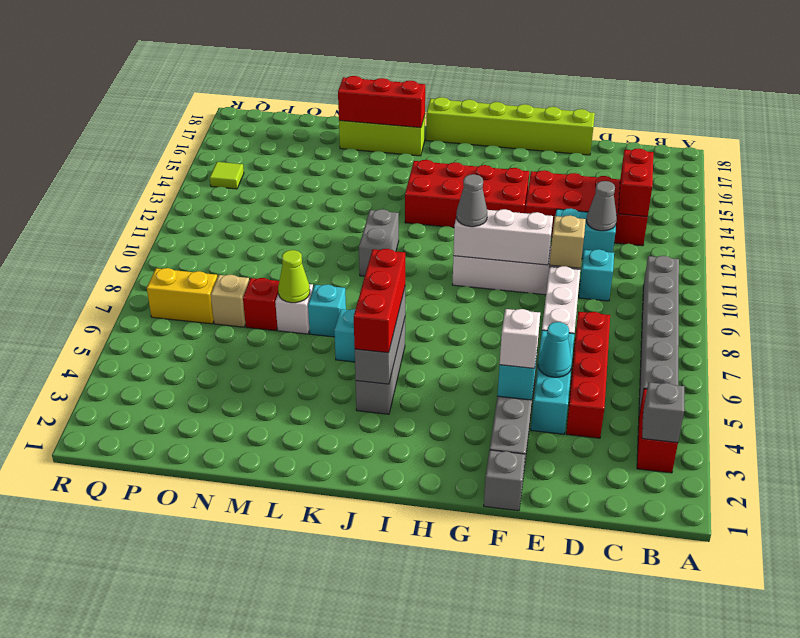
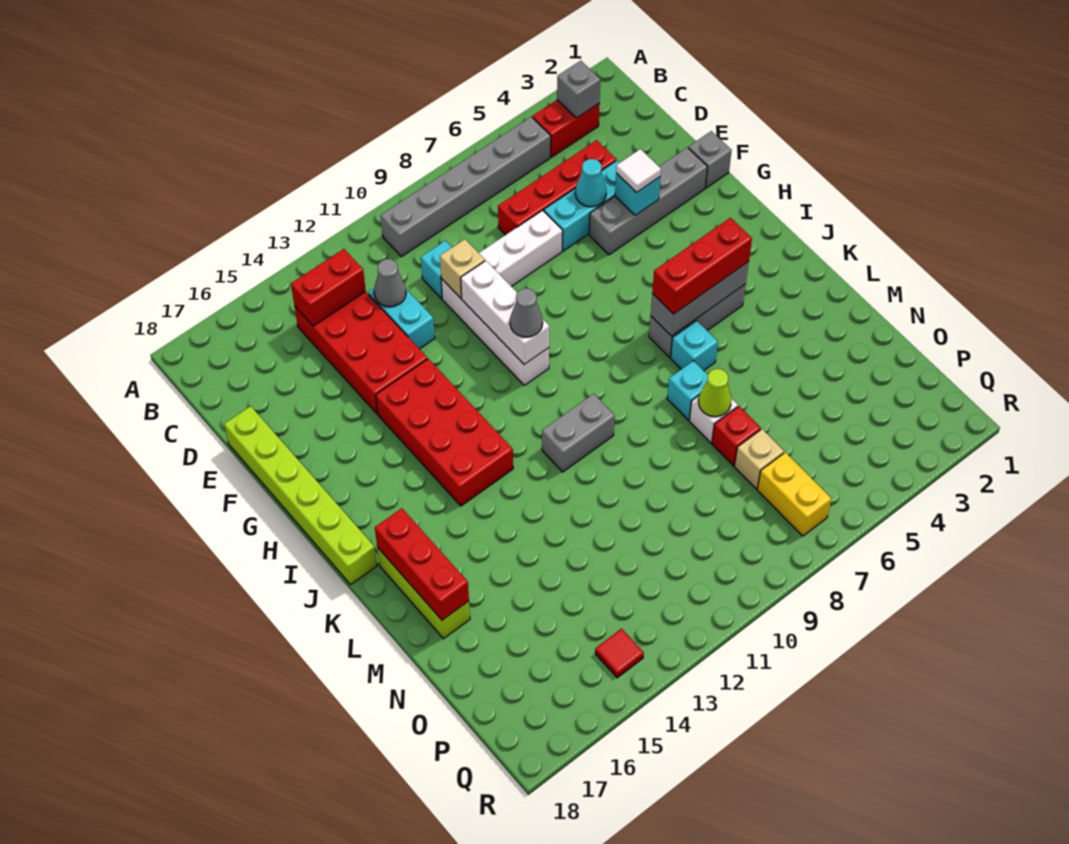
white 1x1 brick [500,309,540,368] -> white 1x1 tile [616,149,661,193]
lime 1x1 tile [210,162,244,189] -> red 1x1 tile [595,629,644,678]

